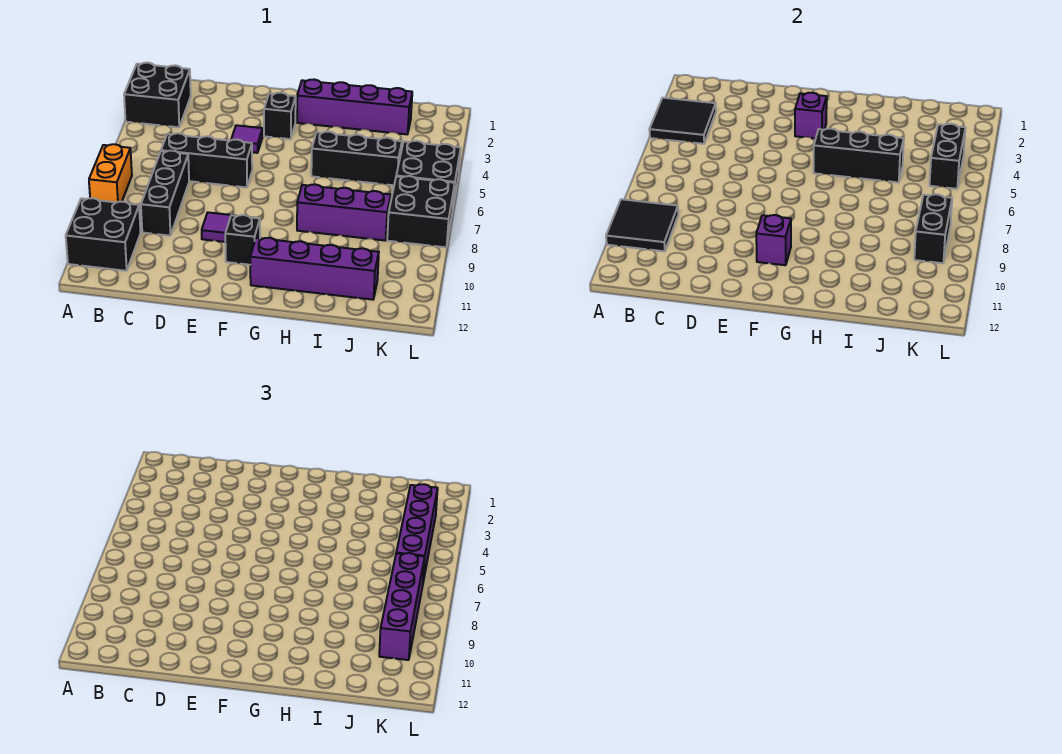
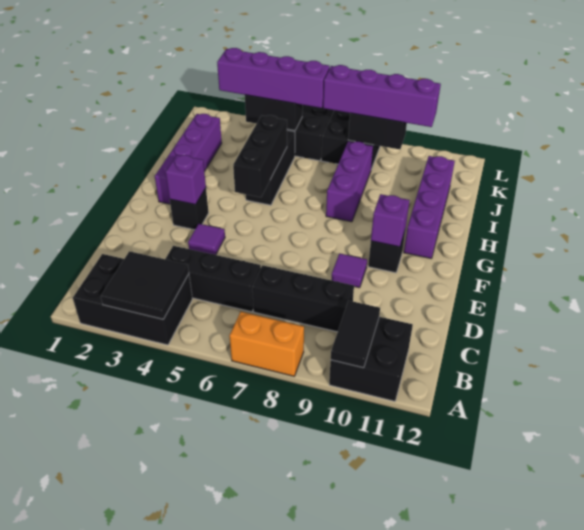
black 2x2 brick [124,63,191,127] -> black 2x3 brick [73,254,192,345]
black 2x2 tile [606,199,678,251] -> black 1x2 tile [331,301,380,368]
black 1x3 brick [161,133,252,187] -> black 1x3 brick turned to [166,246,261,312]

